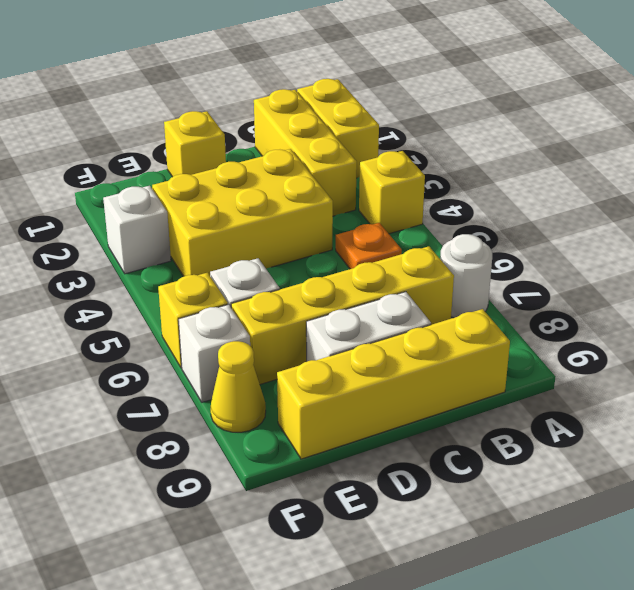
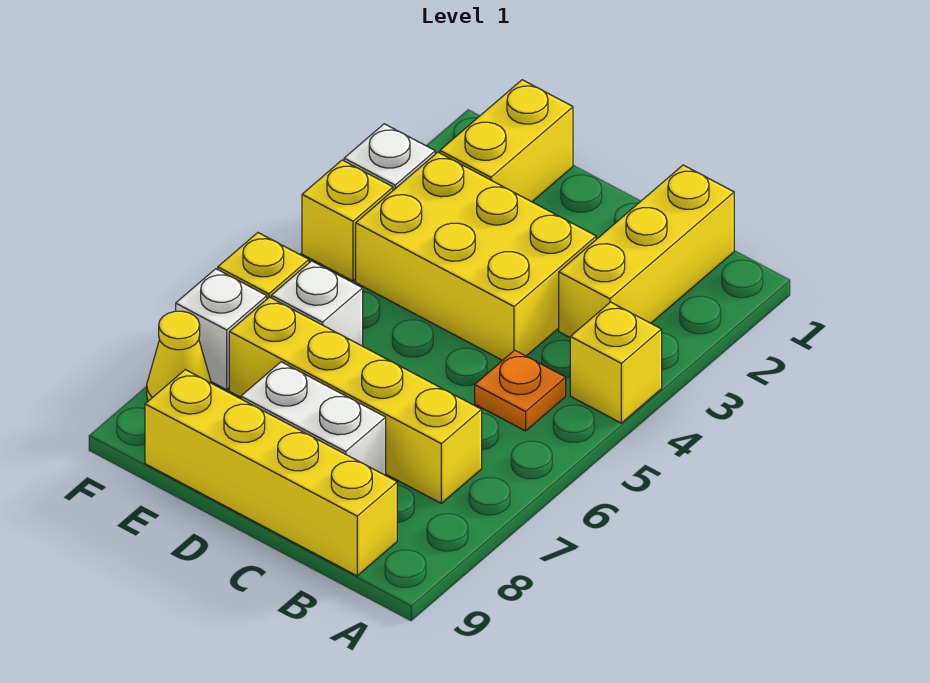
yellow 1x2 brick [297,79,379,178] -> yellow 1x2 brick moved to [440,80,573,202]
white 1x1 round brick [440,234,492,318] -> none
yellow 1x1 brick [164,111,226,177] -> yellow 1x1 brick moved to [302,160,393,281]

